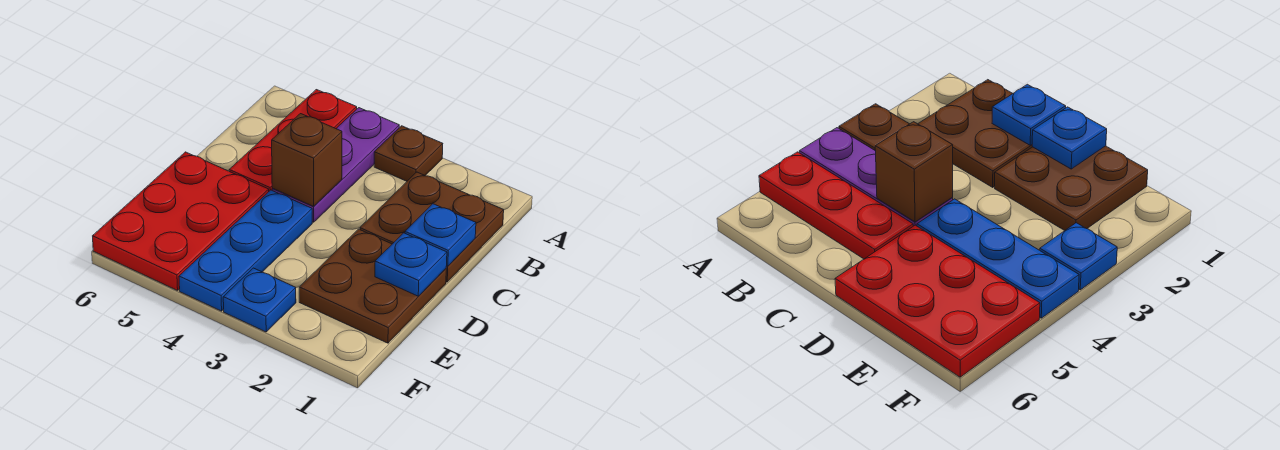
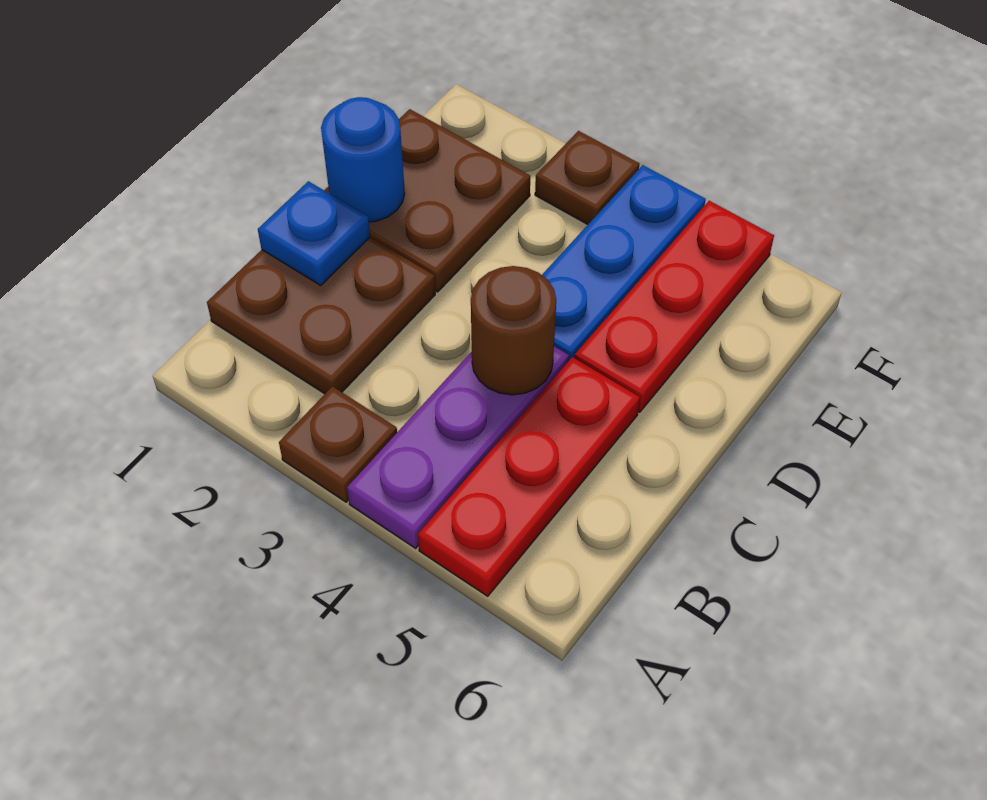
brown 1x1 brick [272,114,342,206] -> brown 1x1 round brick [471,266,556,395]
blue 1x1 plate [375,233,447,296] -> blue 1x1 round brick [321,97,405,222]
red 2x3 plate [93,152,269,290] -> red 1x3 plate [574,201,774,412]
blue 1x1 plate [223,268,296,332] -> brown 1x1 plate [535,131,639,224]

